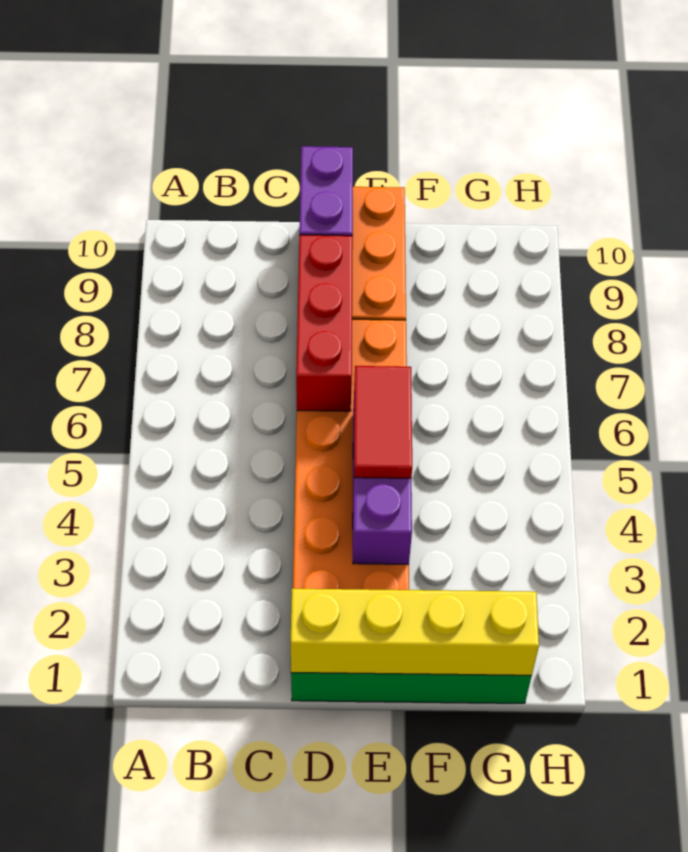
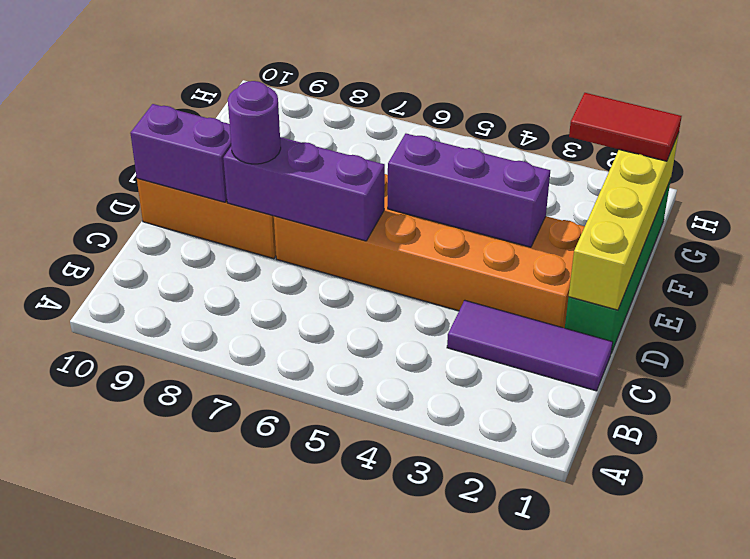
none -> purple 1x3 tile [447,300,613,391]
red 1x3 brick [296,235,353,411] -> purple 1x3 brick [223,137,385,241]
none -> purple 1x1 round brick [228,81,281,164]
red 1x2 tile [354,366,412,478] -> red 1x2 tile moved to [569,93,682,161]

